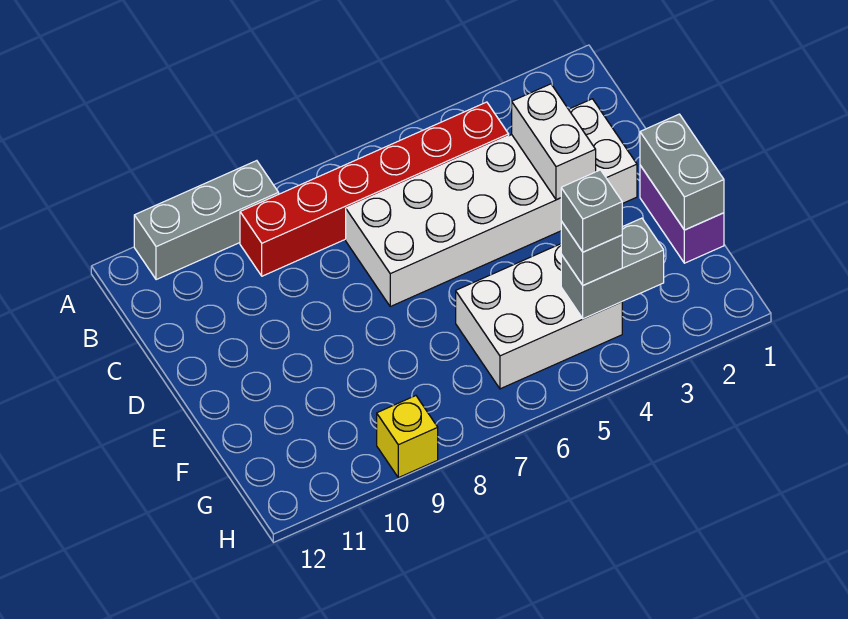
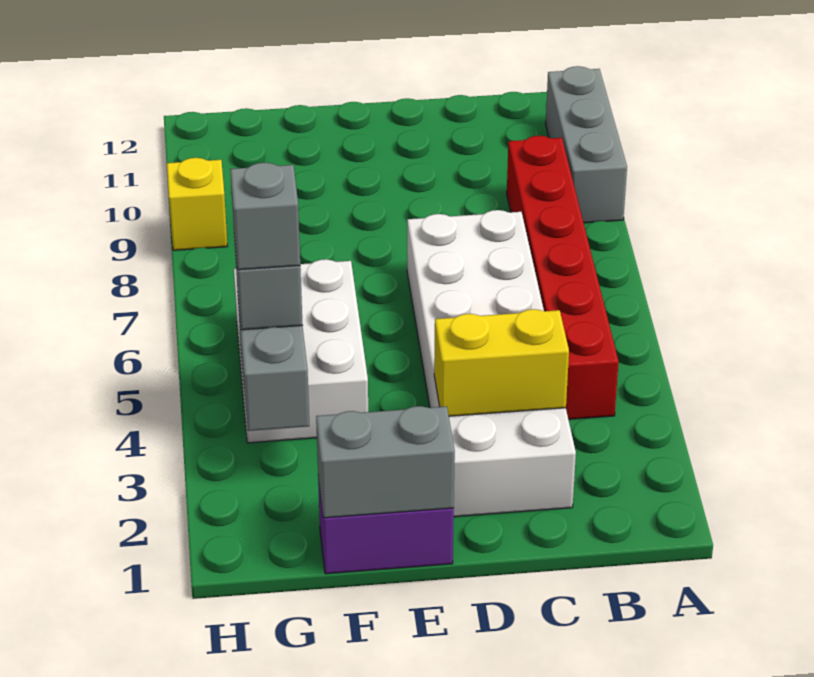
white 1x2 brick [512,84,596,200] -> yellow 1x2 brick [434,309,569,416]

